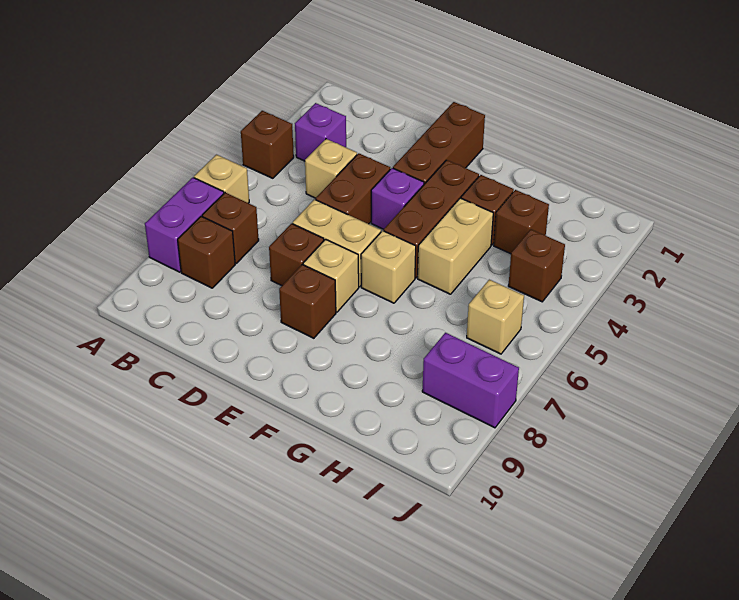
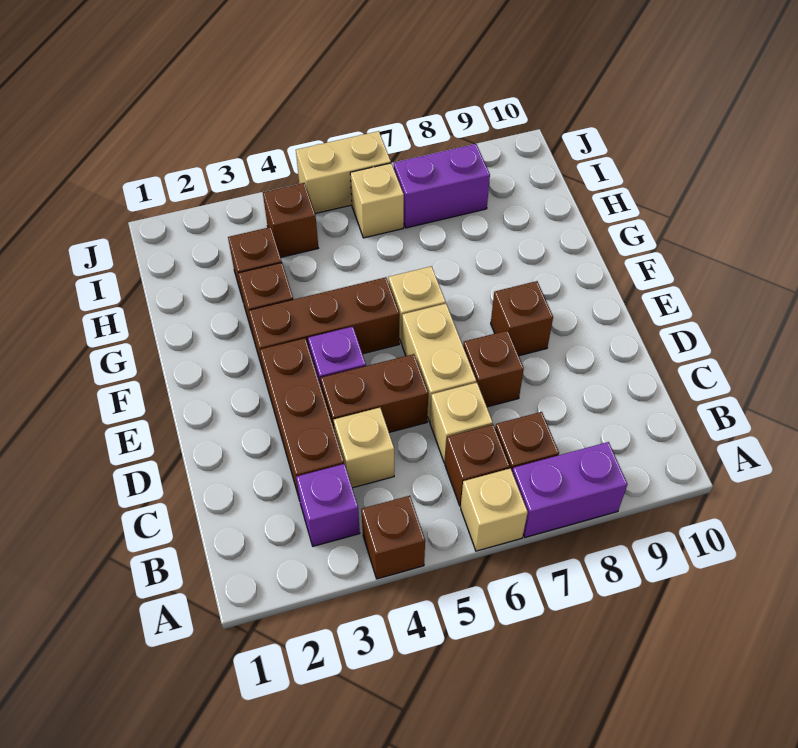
brown 1x1 brick [178,216,235,288] -> brown 1x1 brick moved to [445,425,510,506]
brown 1x3 brick [393,102,485,184] -> brown 1x3 brick turned to [260,338,344,500]
tan 1x1 brick [303,239,359,312] -> tan 1x1 brick moved to [430,383,493,463]
tan 1x2 brick [418,198,493,294] -> tan 1x2 brick moved to [296,131,391,214]
purple 1x2 brick [422,333,519,428] -> purple 1x2 brick turned to [394,144,490,228]

